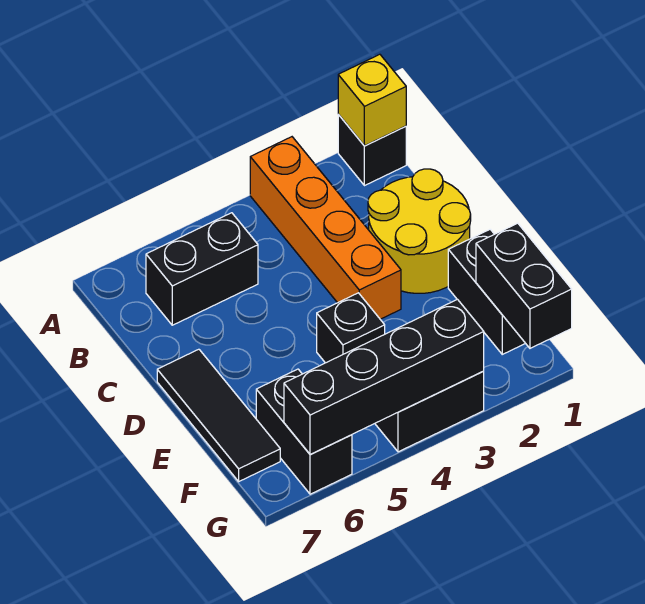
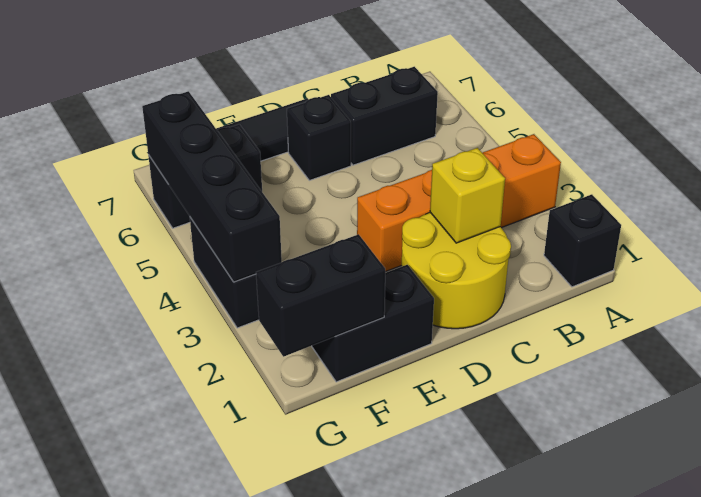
yellow 1x1 brick [338,54,406,146] -> yellow 1x1 brick moved to [430,148,505,243]
black 1x2 brick [146,213,258,325] -> black 1x2 brick turned to [331,67,438,165]
black 1x1 brick [317,293,385,363] -> black 1x1 brick moved to [287,95,351,180]

